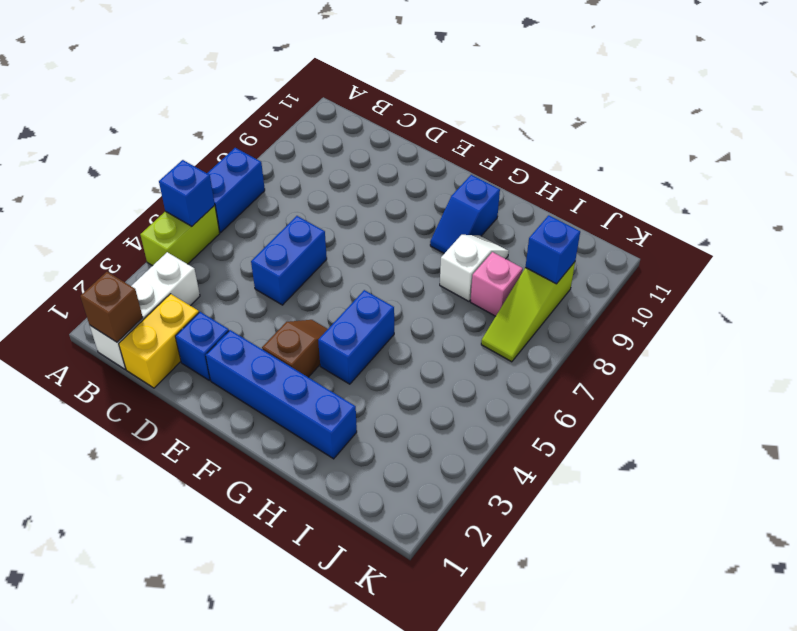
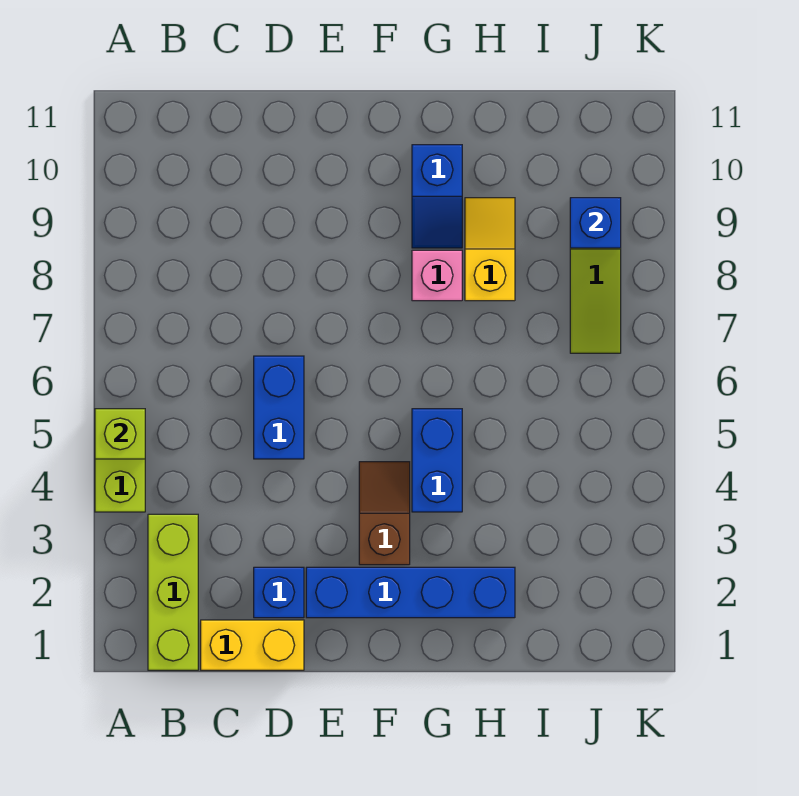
blue 1x1 brick [159,160,215,226] -> lime 1x1 brick [95,409,145,459]
blue 1x2 brick [207,148,265,232] -> none
white 1x3 brick [90,252,200,369] -> lime 1x3 brick [148,514,198,670]
brown 1x1 brick [80,272,143,342] -> none
yellow 1x2 brick [119,294,199,388] -> yellow 1x2 brick turned to [201,620,304,670]
white 1x2 slope [440,235,509,301] -> yellow 1x2 slope [465,198,515,301]
pink 1x1 brick [471,252,523,316] -> pink 1x1 brick moved to [412,250,462,301]

